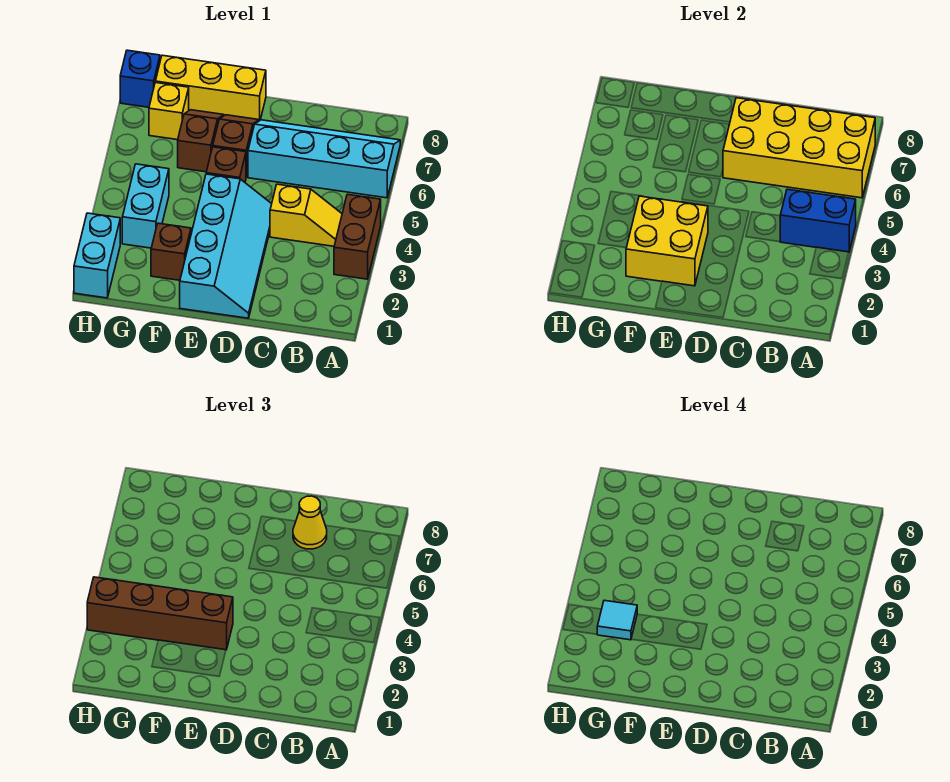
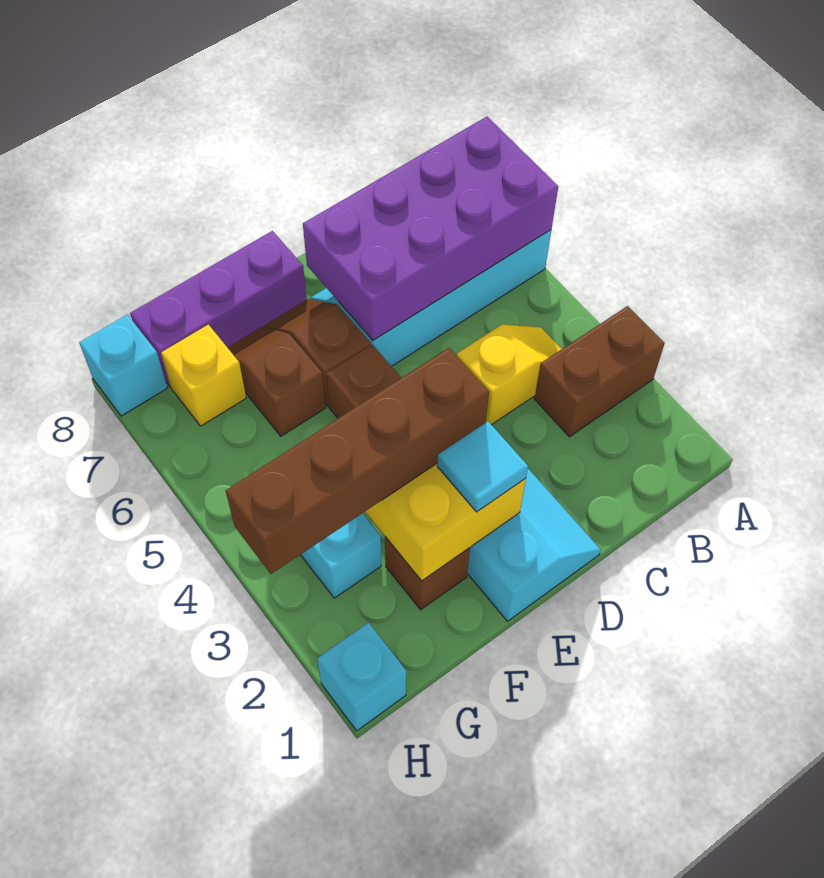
brown 1x2 brick [334,194,381,279] -> brown 1x2 brick turned to [534,306,665,437]
blue 1x2 brick [780,189,856,252] -> none
yellow 2x4 brick [723,98,875,198] -> purple 2x4 brick [303,117,558,340]
yellow 1x1 cone [293,496,327,549] -> none
yellow 1x3 brick [155,55,266,121] -> purple 1x3 brick [130,231,307,387]
cyan 1x1 tile [597,600,637,640] -> cyan 1x1 tile moved to [437,422,528,512]
cyan 1x2 brick [74,213,120,298] -> cyan 1x1 brick [317,622,406,731]
blue 1x1 brick [120,50,160,107] -> cyan 1x1 brick [79,315,167,416]

